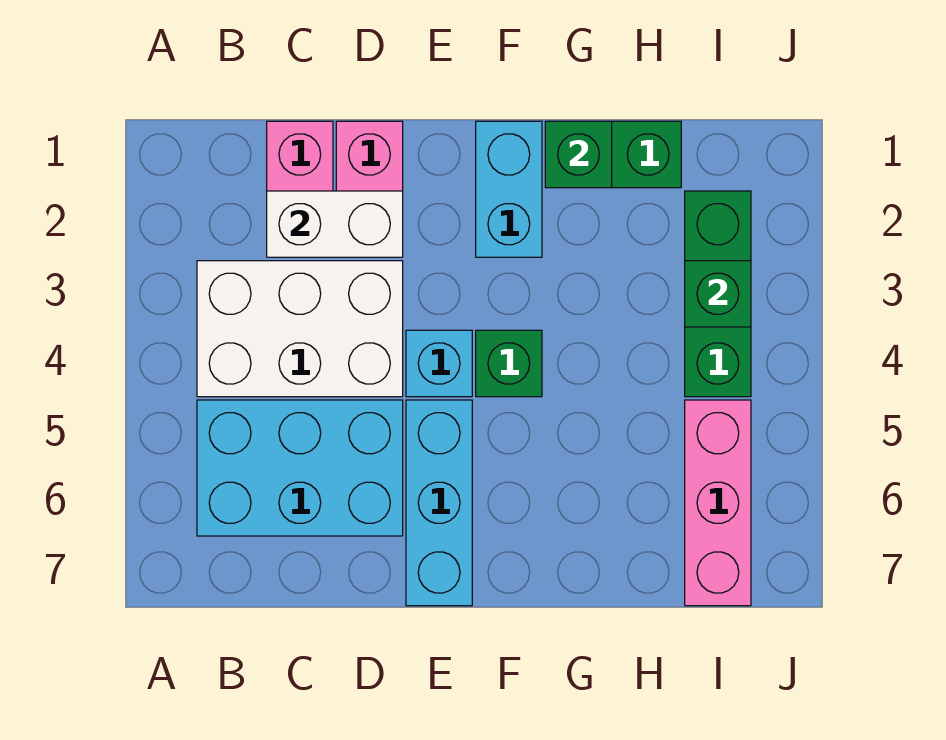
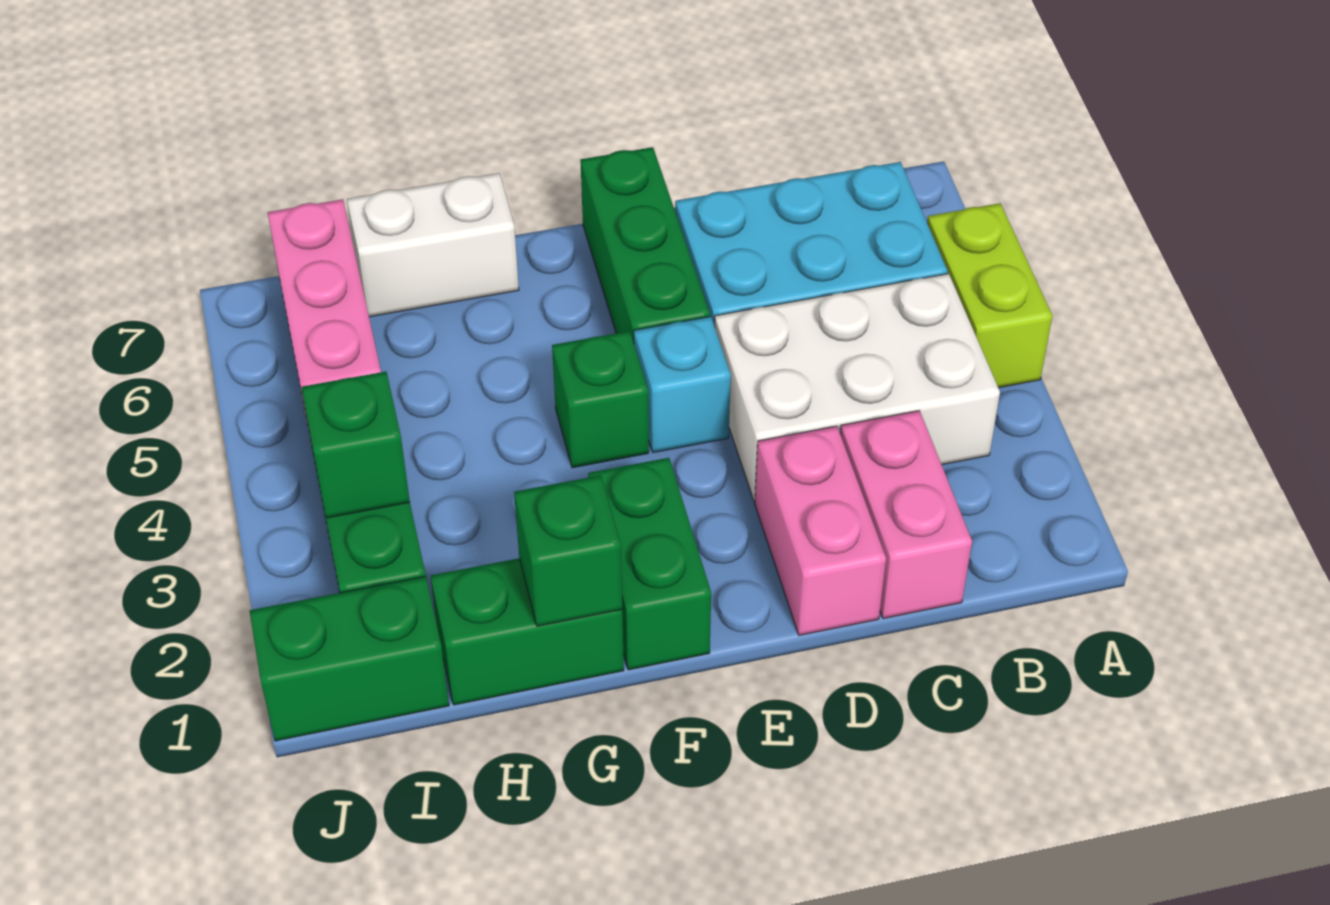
none -> lime 1x2 brick [927,203,1052,388]
white 1x2 brick [267,191,403,257] -> white 1x2 brick moved to [347,173,519,317]
cyan 1x3 brick [406,400,472,606] -> green 1x3 brick [580,147,710,342]
cyan 1x2 brick [476,121,542,257] -> green 1x2 brick [588,458,711,670]
none -> green 1x2 brick [249,576,449,741]

